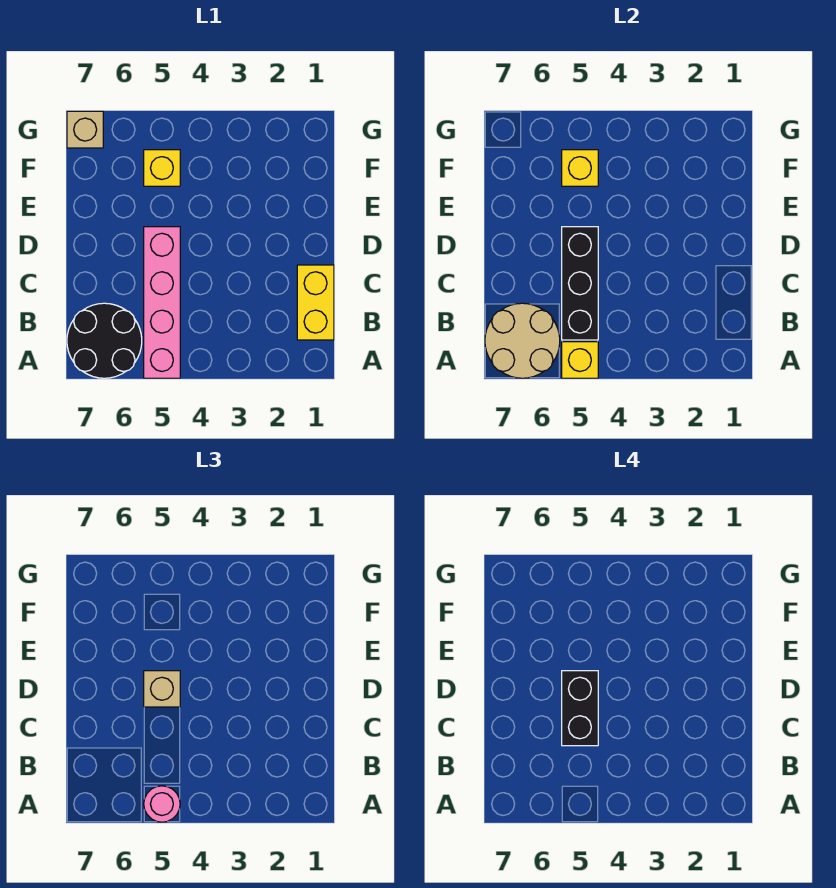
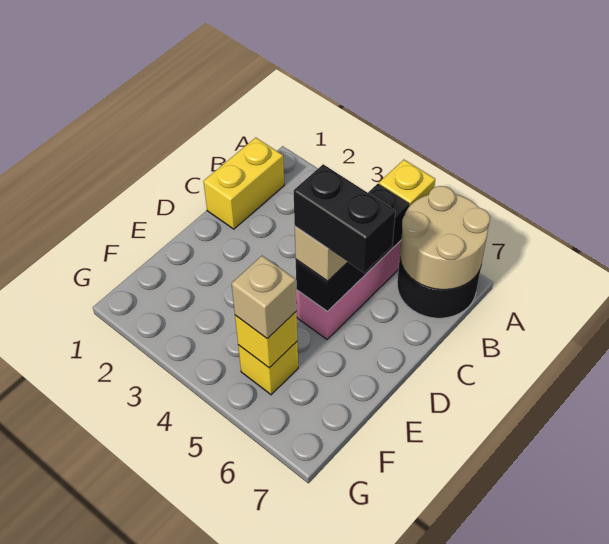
pink 1x1 round brick [144,786,180,822] -> none
black 1x2 brick [562,671,598,746] -> black 1x2 brick turned to [293,164,395,273]
tan 1x1 brick [67,111,103,148] -> tan 1x1 brick moved to [231,256,297,339]

